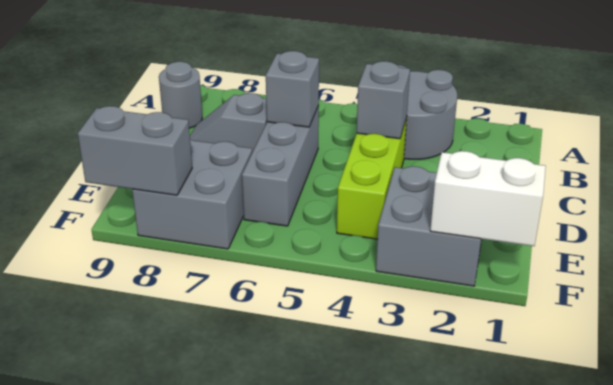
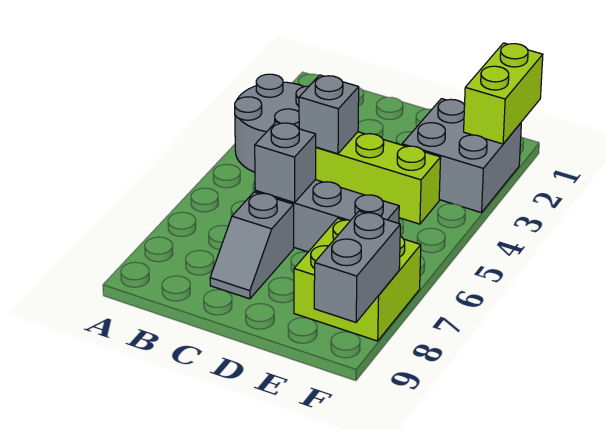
grey 1x1 round brick [159,62,202,128] -> none
grey 2x2 brick [132,139,252,249] -> lime 2x2 brick [294,218,421,341]
white 1x2 brick [430,151,546,246] -> lime 1x2 brick [464,43,543,144]

